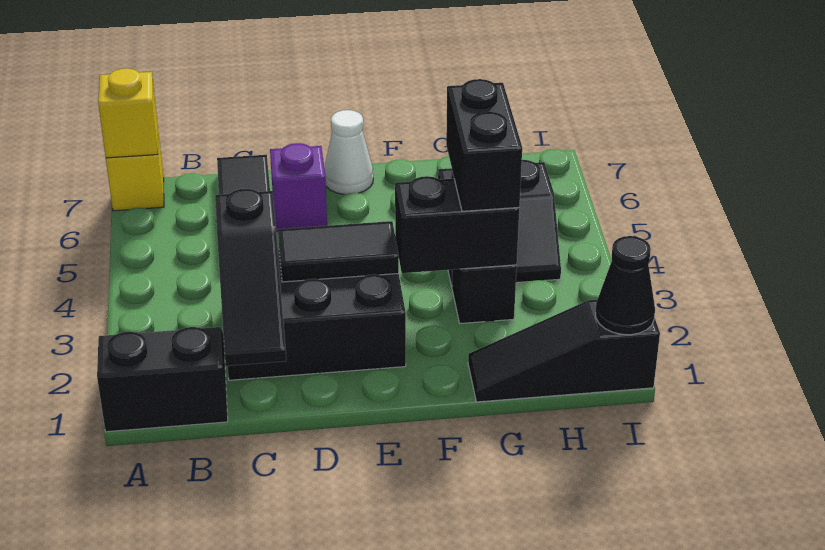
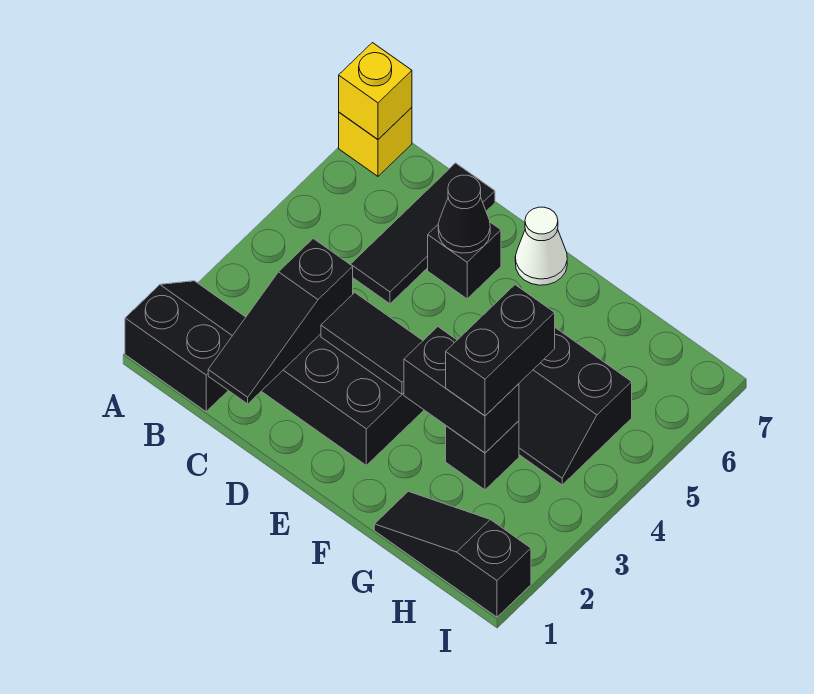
purple 1x1 brick [270,143,327,231] -> black 1x1 brick [428,222,501,299]
black 1x1 cone [596,236,655,335] -> black 1x1 cone moved to [438,175,490,253]

